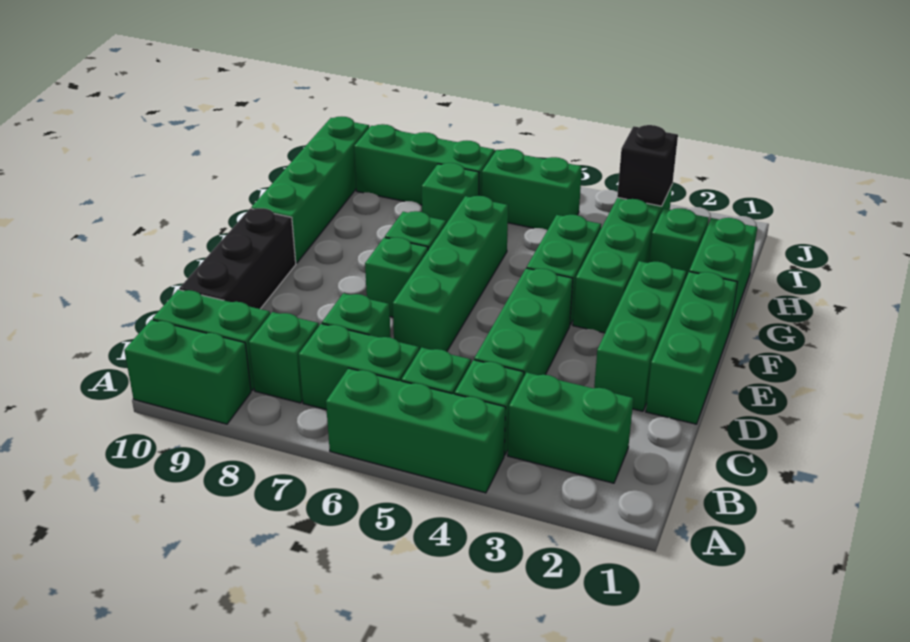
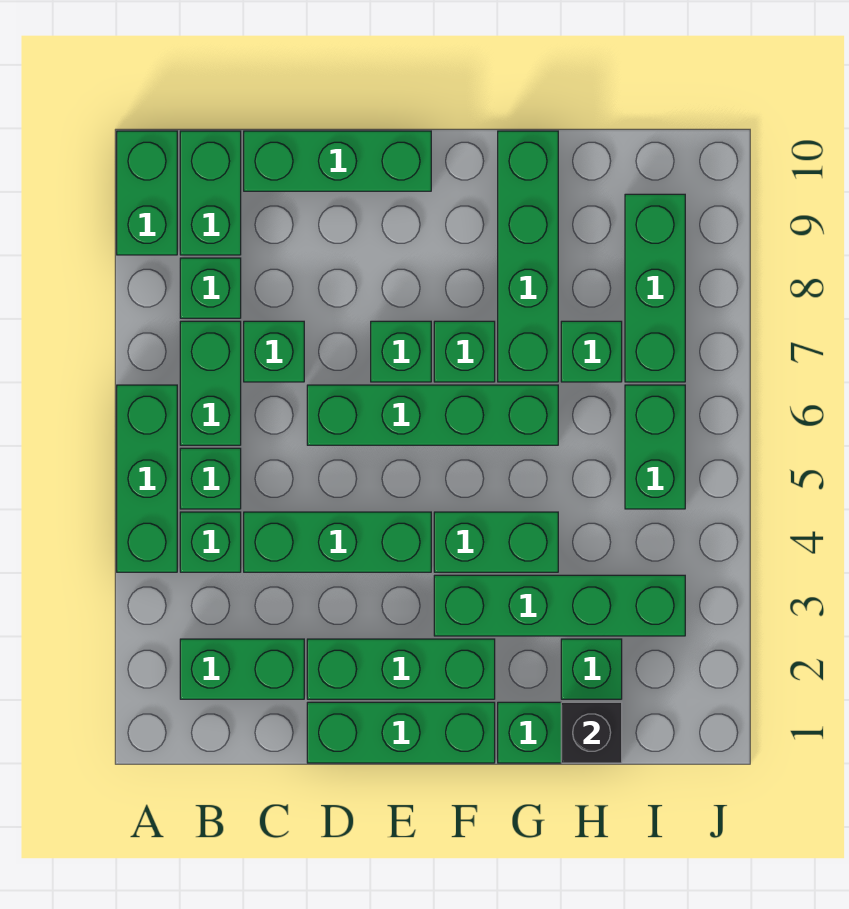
green 1x2 brick [508,373,633,483] -> green 1x2 brick turned to [180,639,304,699]
black 1x3 brick [179,208,296,309] -> green 1x3 brick [244,131,431,191]
green 1x4 brick [251,117,369,263] -> green 1x4 brick turned to [498,131,558,382]
black 1x1 brick [617,125,678,206] -> black 1x1 brick moved to [561,702,622,763]

